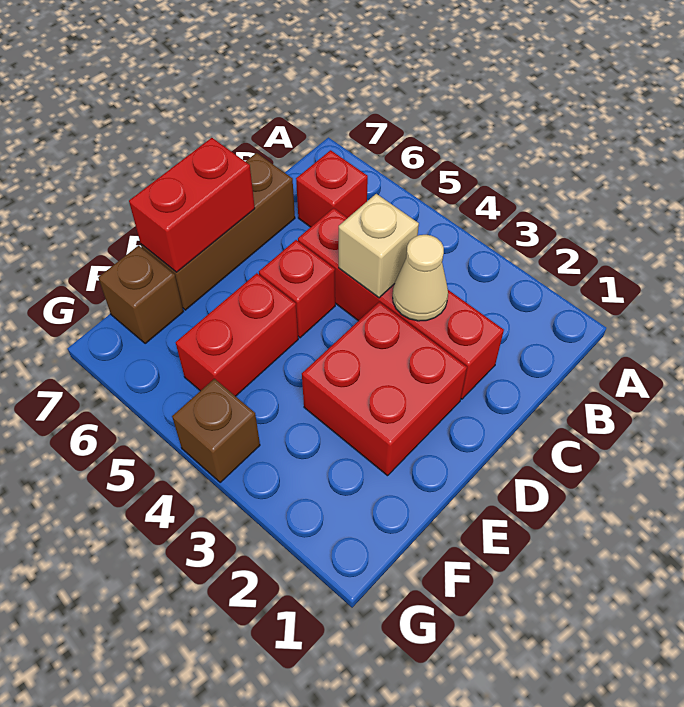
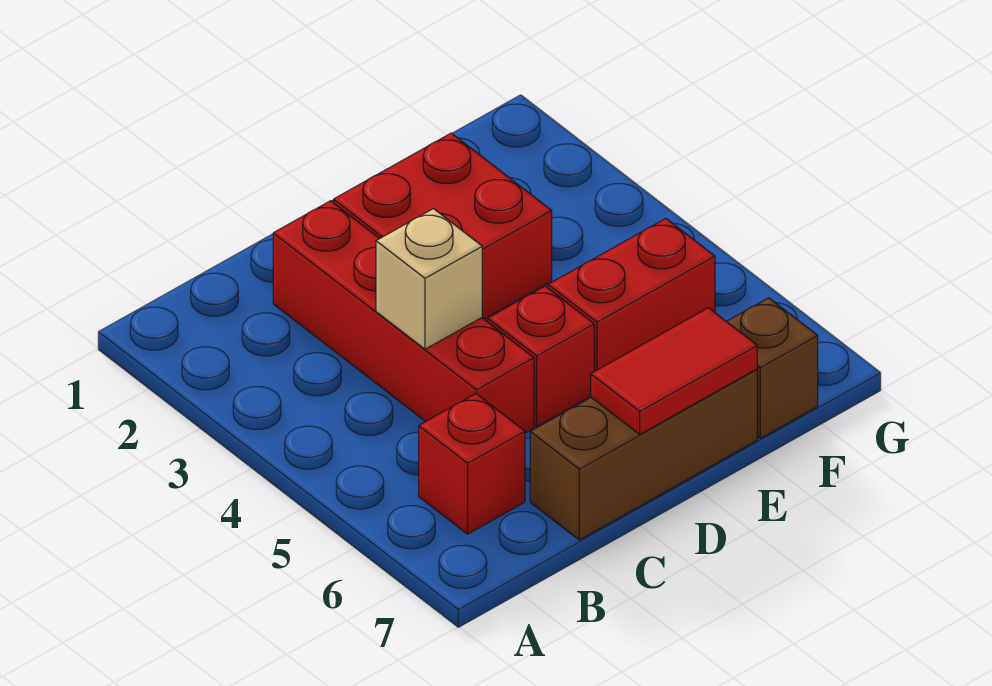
tan 1x1 cone [393,235,448,321] -> none
red 1x2 brick [129,138,255,272] -> red 1x2 tile [591,308,757,434]
brown 1x1 brick [172,379,260,482] -> none

